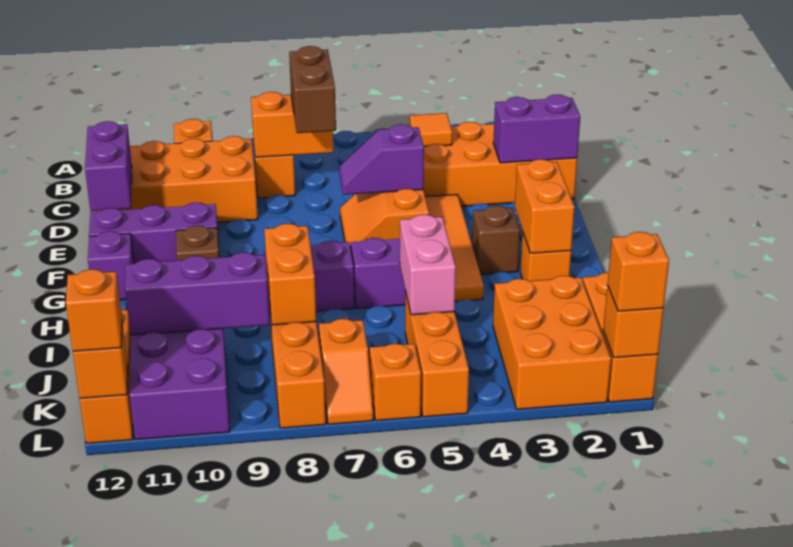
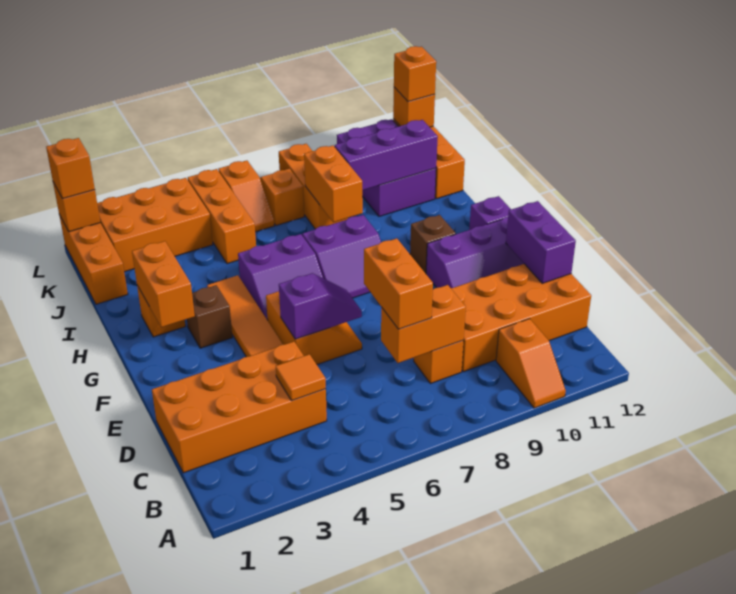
brown 1x2 brick [289,46,336,133] -> orange 1x2 brick [364,238,433,329]
purple 1x2 brick [493,95,580,163] -> none
pink 1x2 brick [400,215,456,315] -> none
orange 2x3 brick [493,276,611,409] -> orange 2x3 brick turned to [97,178,213,272]

